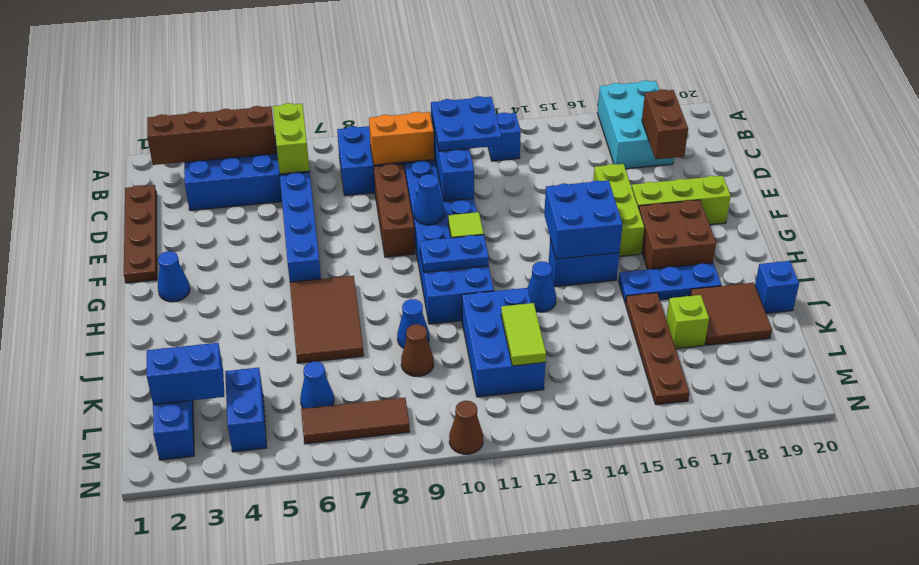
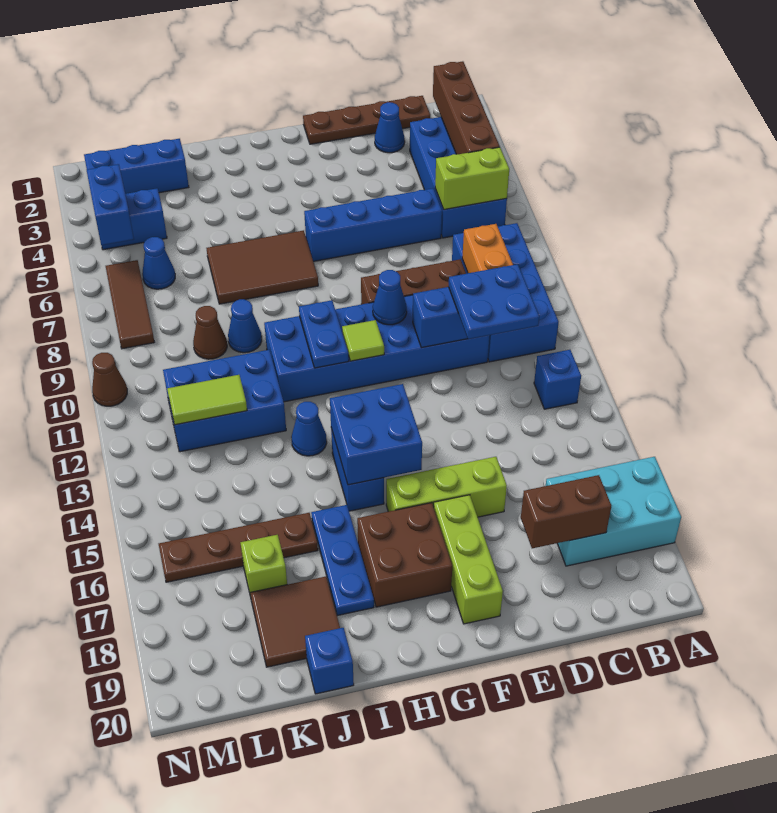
blue 1x1 cone [158,251,190,302] -> blue 1x1 cone moved to [375,102,405,153]
blue 1x2 brick [147,343,224,405] -> blue 1x2 brick moved to [87,164,134,245]

